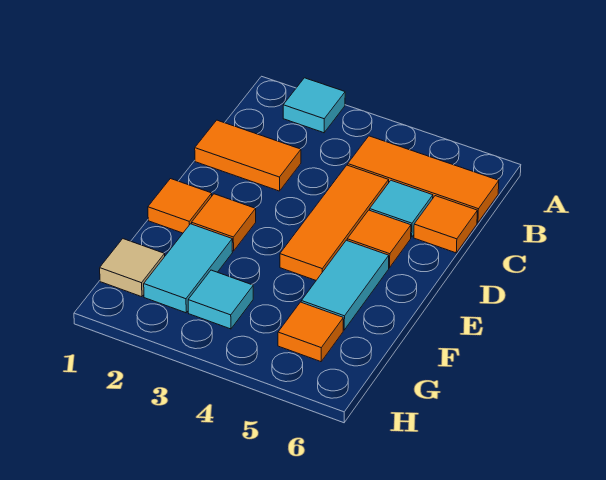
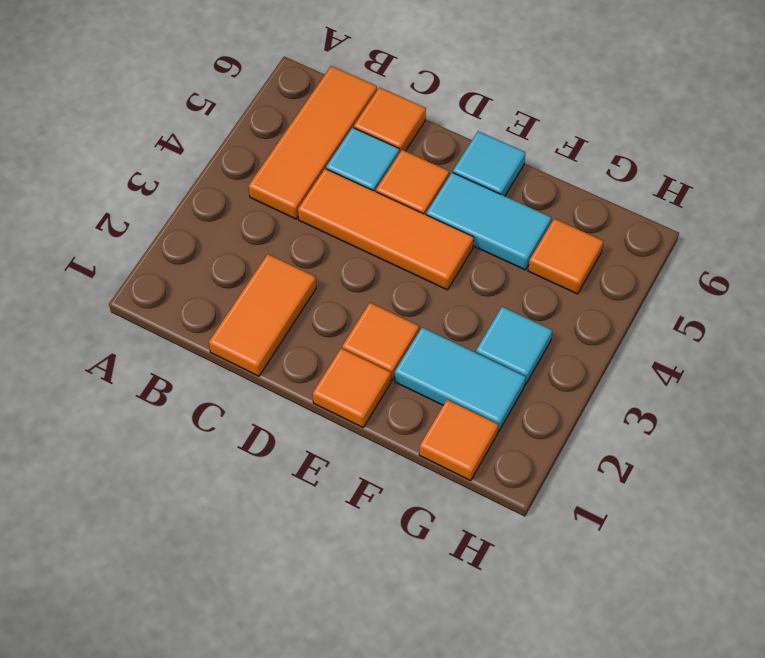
cyan 1x1 tile [283,78,345,133] -> cyan 1x1 tile moved to [453,131,526,196]
tan 1x1 tile [100,239,165,297] -> orange 1x1 tile [419,400,498,481]

